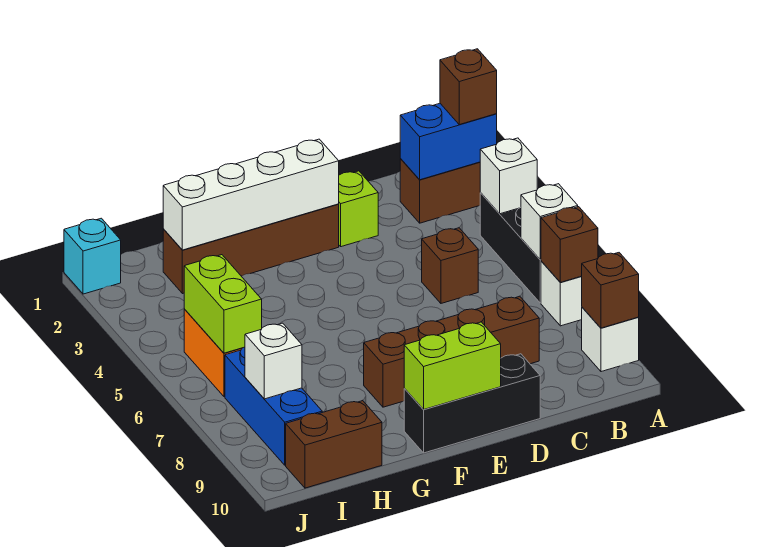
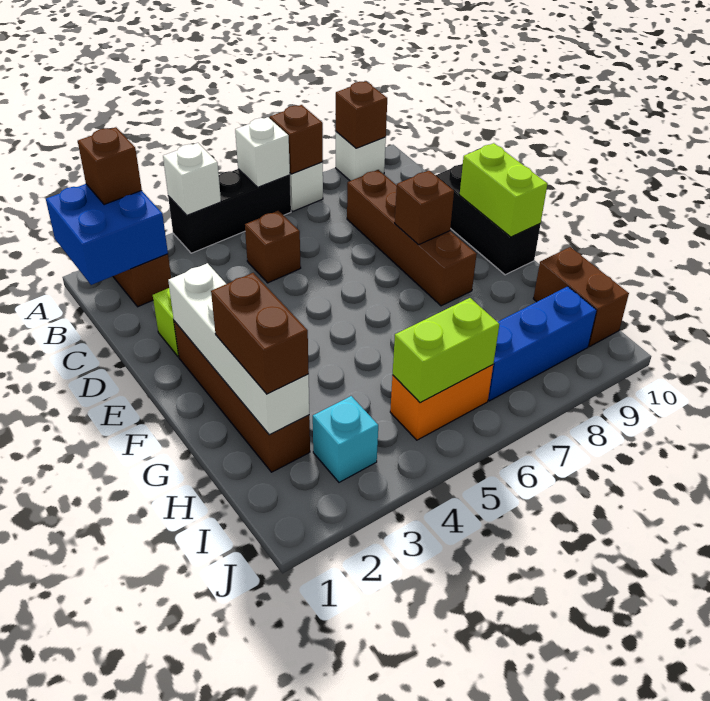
blue 1x2 brick [400,104,497,180] -> blue 2x2 brick [46,184,168,285]
none -> brown 1x1 brick [395,171,454,245]
none -> brown 1x2 brick [211,273,309,394]
white 1x1 brick [245,323,302,399] -> none
cyan 1x1 brick [64,218,121,294] -> cyan 1x1 brick moved to [313,396,378,482]

